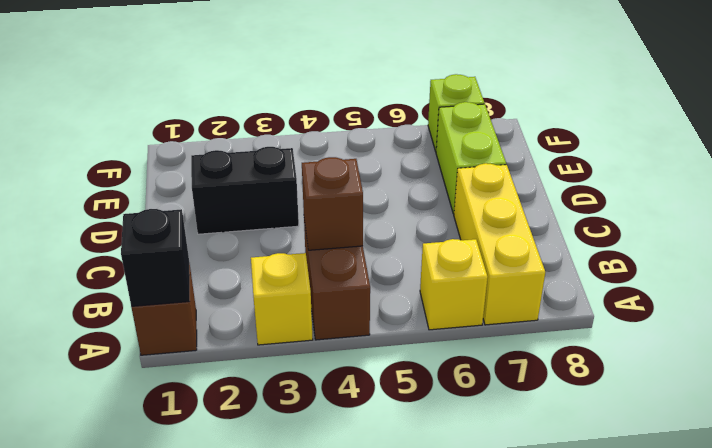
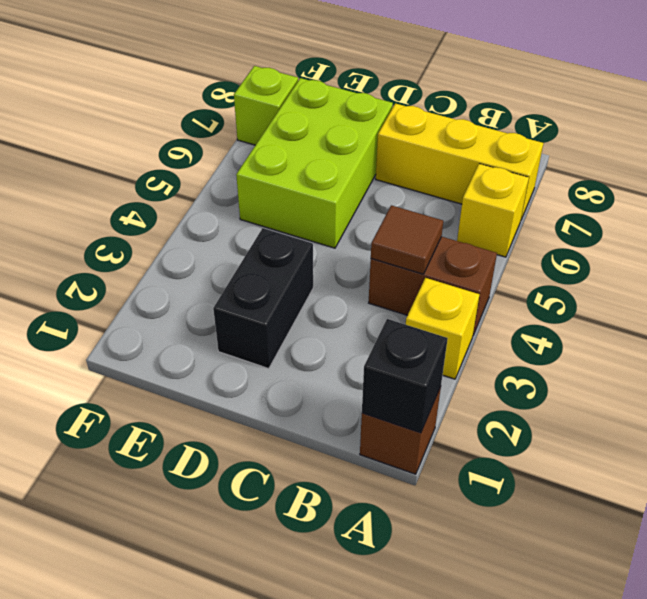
brown 1x1 brick [302,157,363,250] -> brown 1x1 tile [371,205,443,274]
lime 1x2 brick [436,102,506,214] -> lime 2x3 brick [236,78,393,248]

